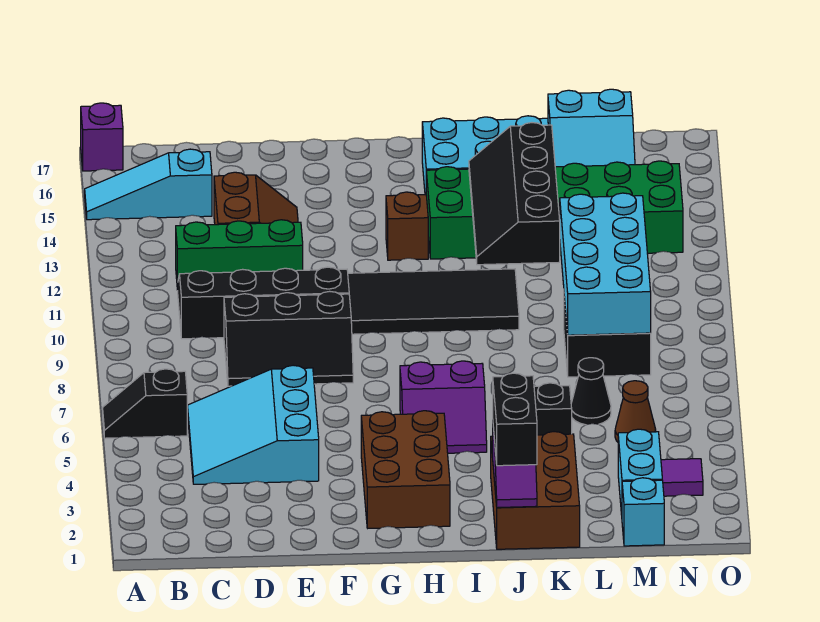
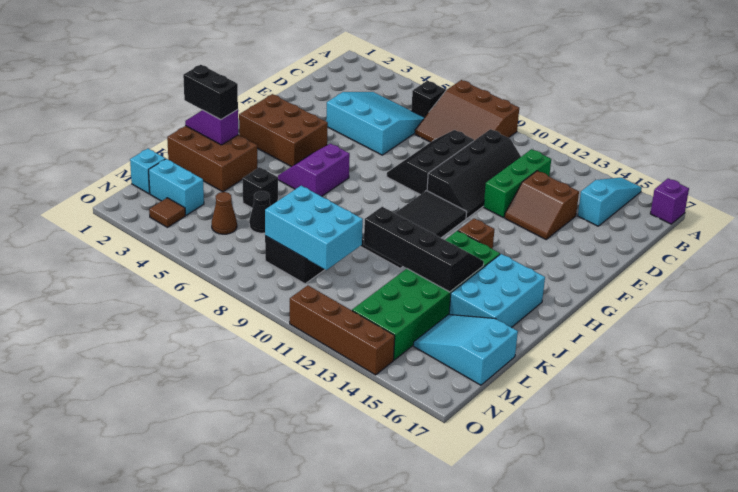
none -> brown 3x3 slope [415,80,519,142]
cyan 2x4 brick [560,193,651,335] -> cyan 2x3 brick [265,186,363,270]
purple 1x1 tile [661,459,703,496] -> brown 1x1 tile [149,198,185,227]
none -> brown 1x4 brick [290,285,395,375]

